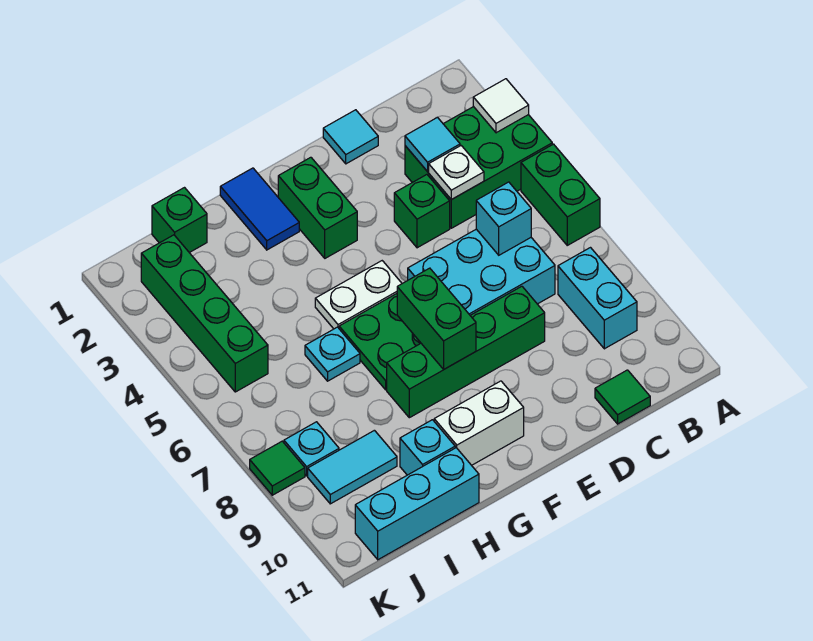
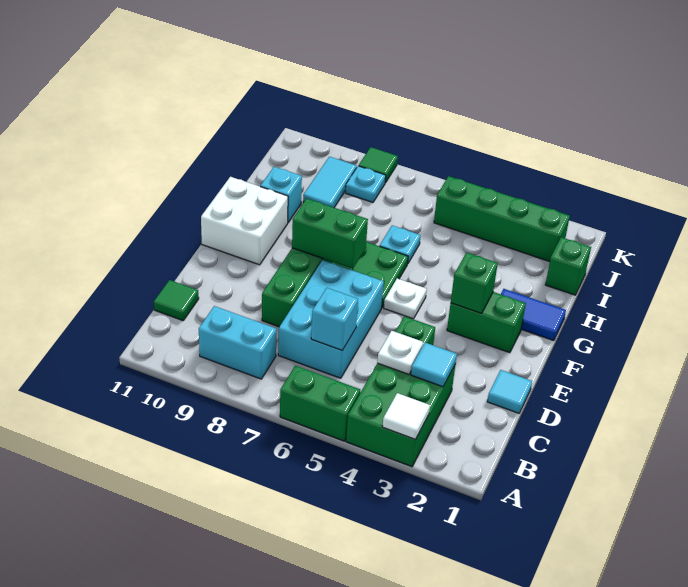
none -> green 1x1 brick [451,252,498,313]
white 1x2 plate [315,261,402,329] -> white 1x1 plate [384,279,427,319]
white 1x2 brick [434,381,524,465] -> white 2x2 brick [201,177,288,265]
cyan 1x3 brick [355,448,479,560] -> none

